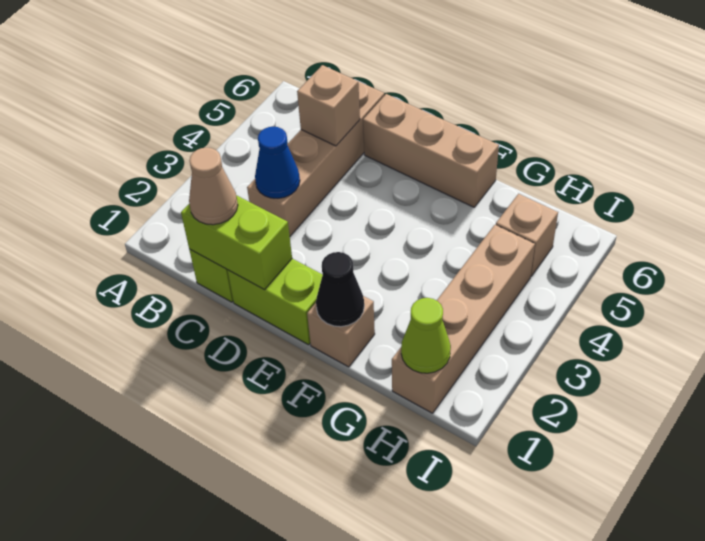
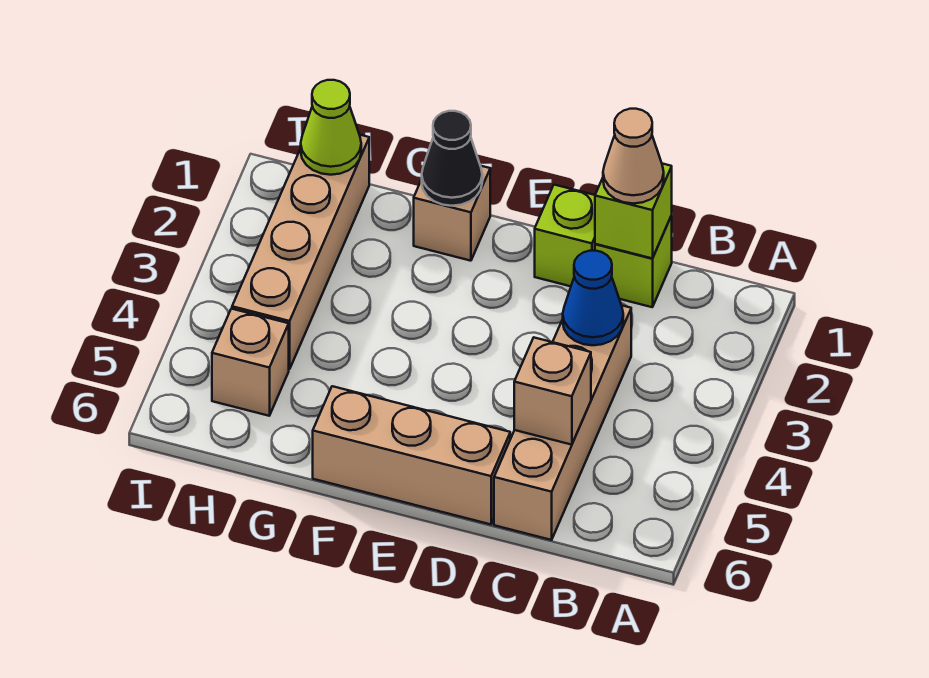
lime 1x2 brick [181,195,292,290] -> lime 1x1 brick [595,164,672,258]
lime 1x2 brick [228,259,323,345] -> lime 1x1 brick [535,185,595,286]

